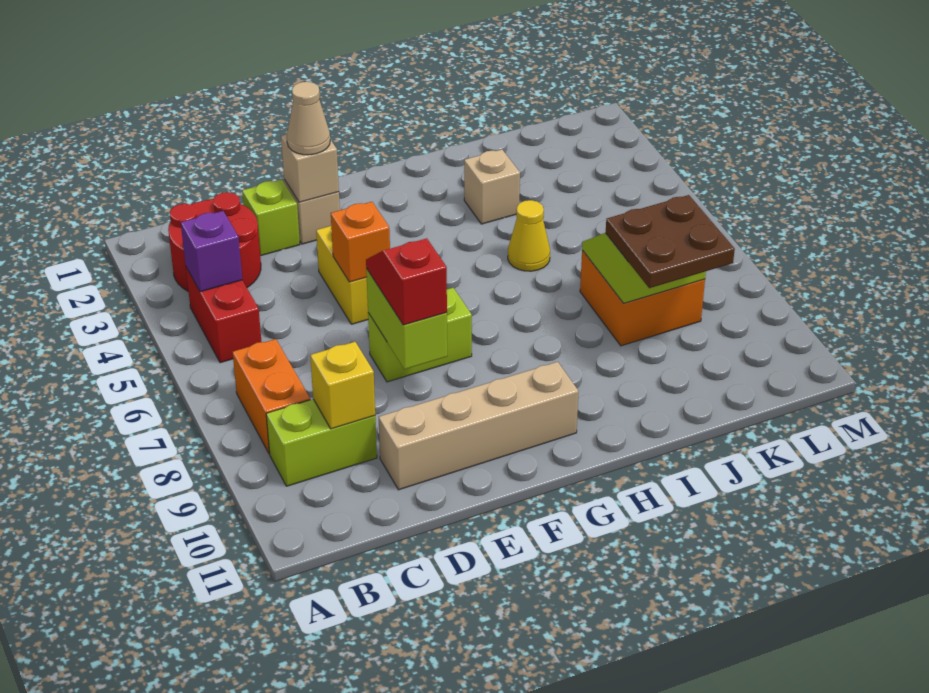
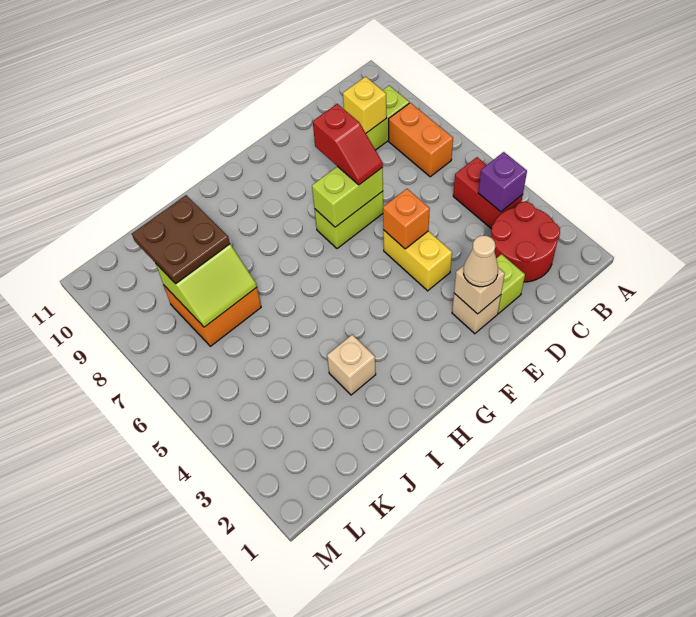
tan 1x4 brick [379,362,579,490] -> none
lime 1x2 brick [366,268,447,369] -> lime 1x2 brick turned to [312,166,383,227]
yellow 1x1 cone [508,200,550,271] -> none

